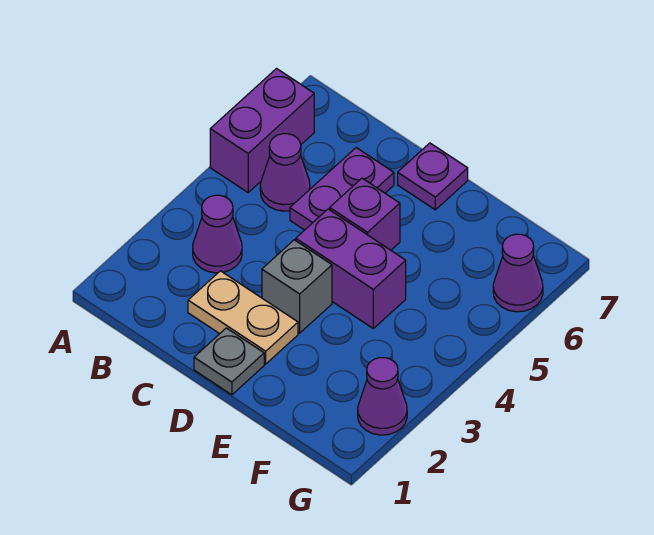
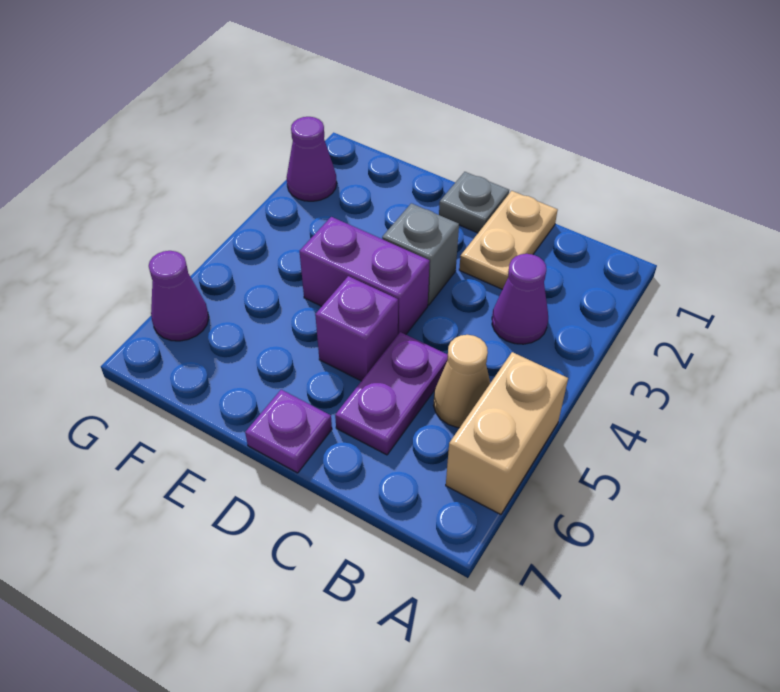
purple 1x2 brick [210,69,314,193] -> tan 1x2 brick [446,352,568,514]
purple 1x1 cone [260,134,310,211] -> tan 1x1 cone [433,335,490,428]
tan 1x2 plate [188,271,298,364] -> tan 1x2 plate turned to [459,191,558,289]

